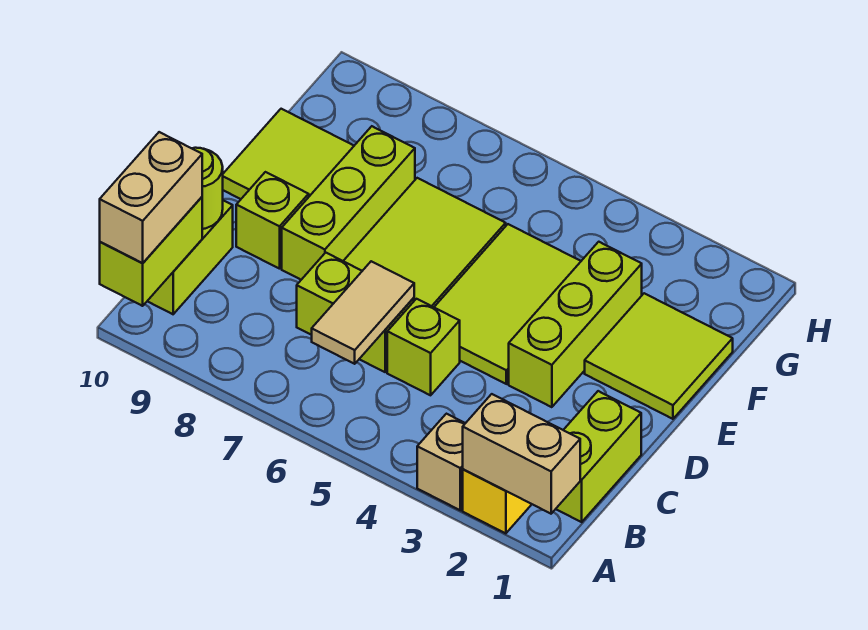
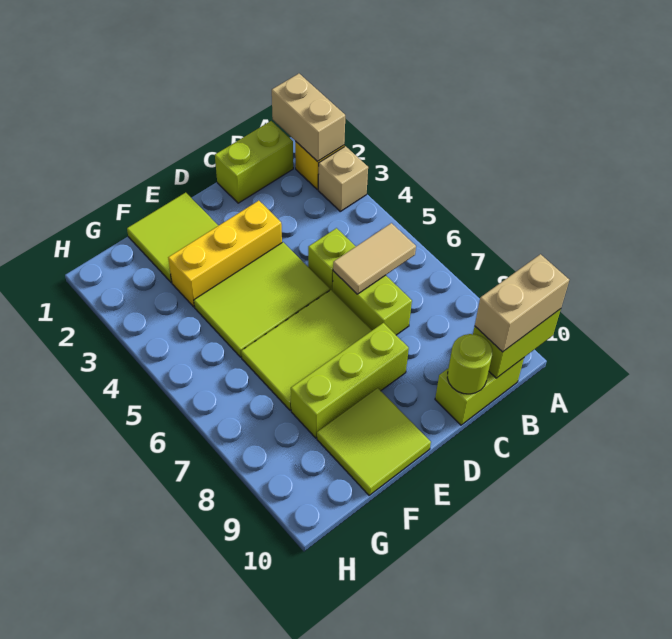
lime 1x3 brick [509,242,642,407] -> yellow 1x3 brick [168,201,282,307]
lime 1x1 brick [236,172,309,269] -> none

